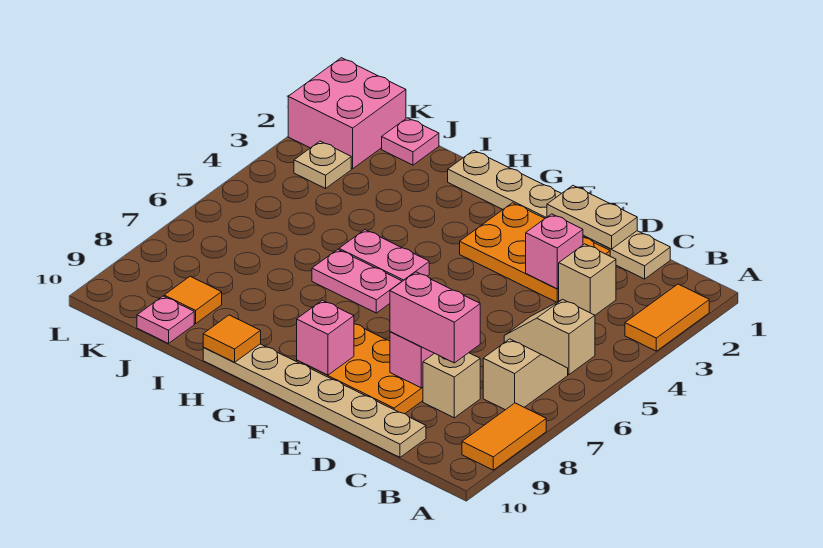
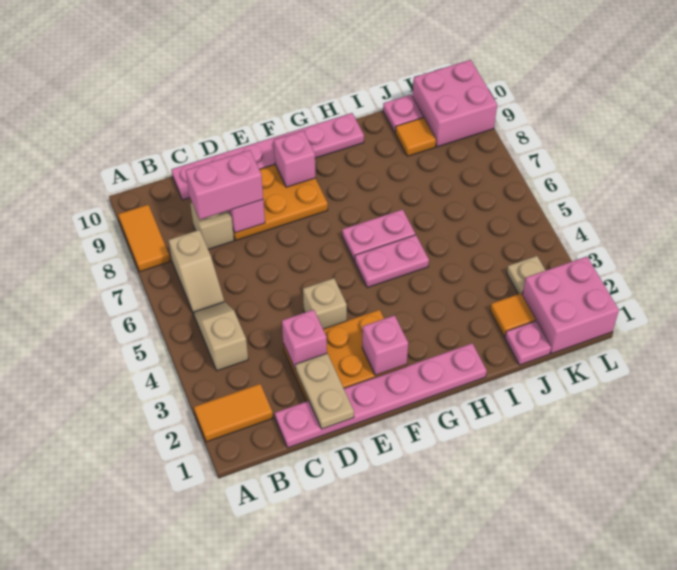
orange 1x2 tile [625,284,709,351] -> orange 1x2 tile turned to [194,384,273,442]
tan 1x2 slope [504,299,595,375] -> tan 1x2 slope turned to [194,302,248,371]
tan 1x6 plate [448,150,670,279] -> pink 1x6 plate [275,343,487,448]
tan 1x1 brick [559,244,616,315] -> tan 1x1 brick moved to [303,278,347,329]
tan 1x6 plate [203,344,426,457] -> pink 1x6 plate [171,113,364,200]
tan 1x2 plate [547,186,637,249] -> tan 1x2 plate turned to [295,353,354,429]
none -> pink 1x1 brick [362,315,408,375]
orange 1x1 tile [203,315,261,362] -> orange 1x1 tile moved to [490,293,536,337]
none -> pink 2x2 brick [412,60,497,147]

